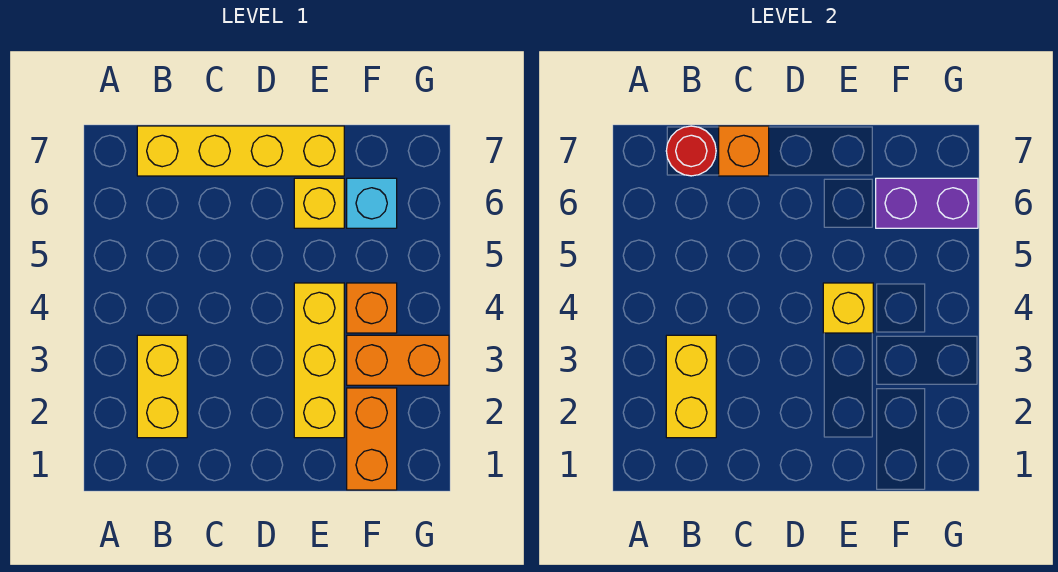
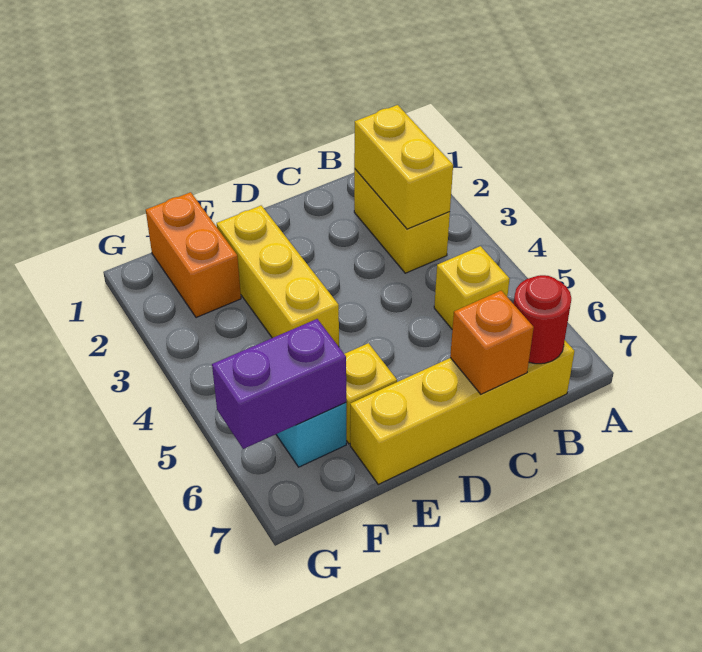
yellow 1x1 brick [823,283,873,333] -> yellow 1x1 brick moved to [434,246,509,329]
orange 1x2 brick [347,335,449,385] -> none
orange 1x1 brick [347,283,397,333] -> none

